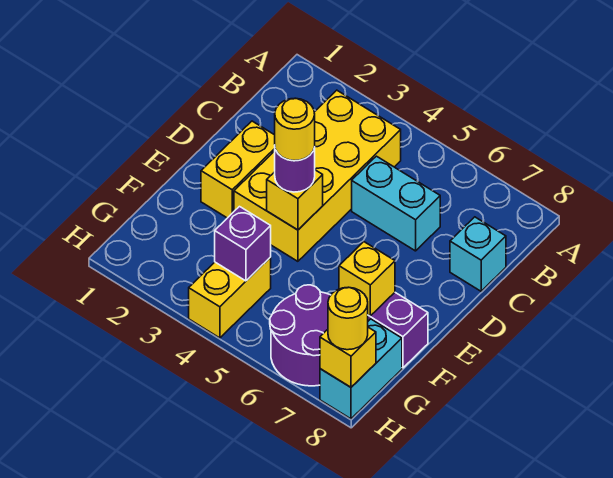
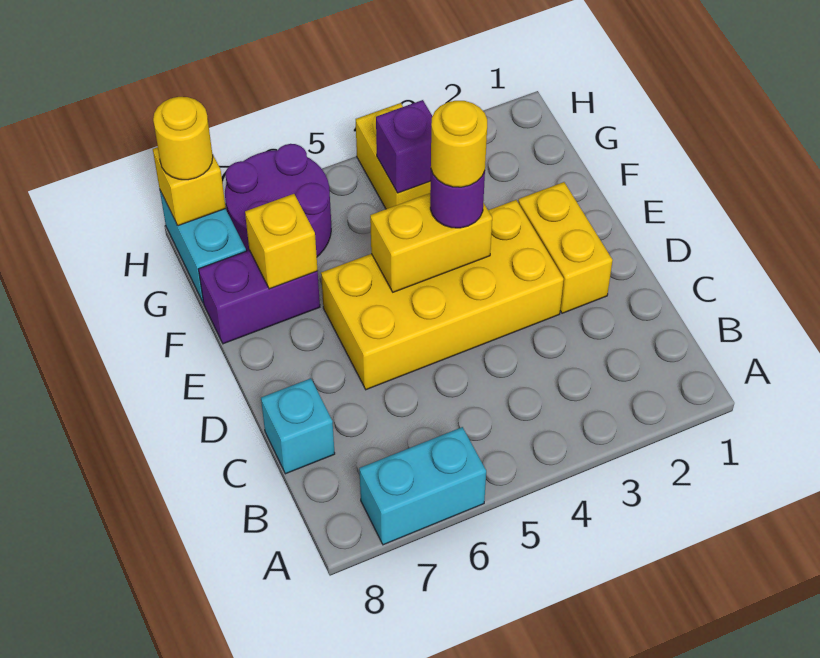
yellow 2x4 brick [234,90,401,261] -> yellow 2x4 brick turned to [321,200,564,390]
cyan 1x2 brick [352,156,440,251] -> cyan 1x2 brick moved to [359,427,486,545]
yellow 1x1 brick [267,170,323,230] -> yellow 1x2 brick [370,193,492,292]

